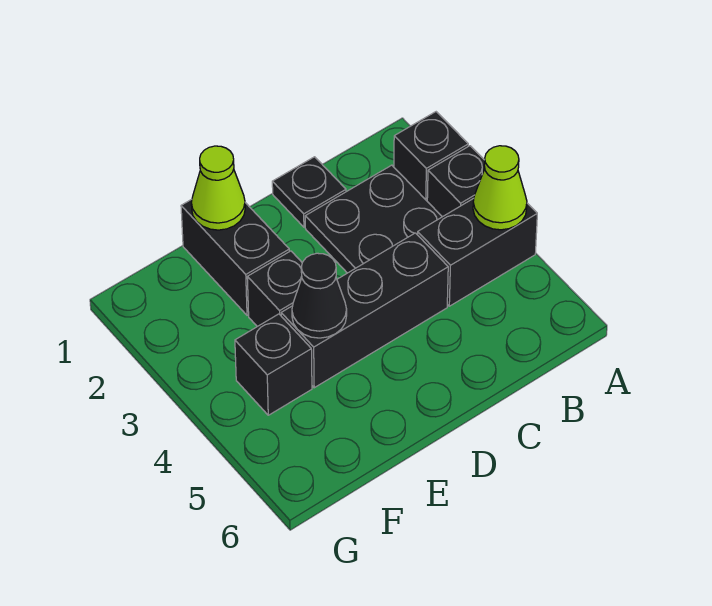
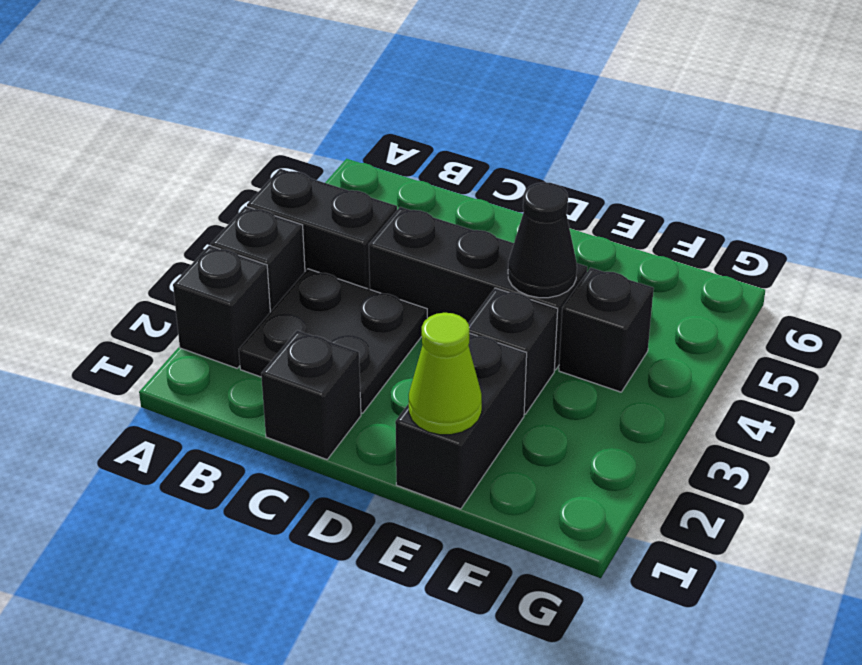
lime 1x1 cone [473,146,527,230] -> none
black 1x1 plate [272,157,346,227] -> black 1x1 brick [261,330,361,459]

